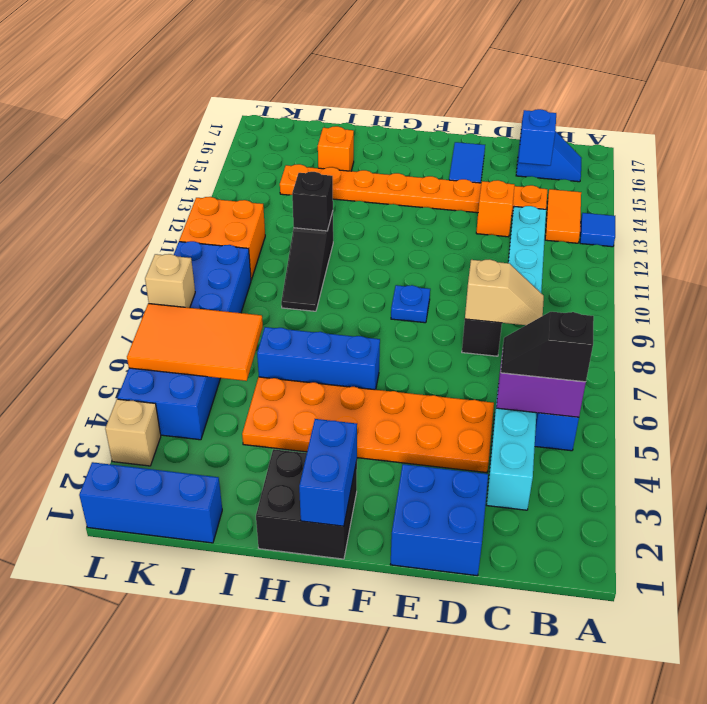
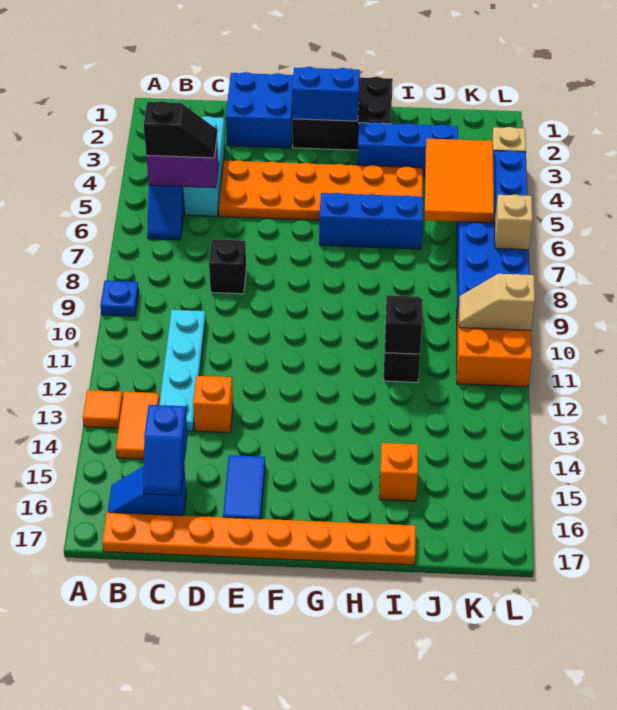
blue 1x1 tile [580,213,615,247] -> orange 1x1 tile [83,390,123,428]
tan 1x2 slope [465,259,544,325] -> tan 1x2 slope moved to [459,274,535,330]
orange 1x8 plate [280,164,547,216] -> orange 1x8 plate moved to [102,512,416,565]
blue 1x1 plate [391,285,430,323] -> blue 1x1 plate moved to [100,281,139,316]
black 2x2 brick [256,449,357,559] -> black 2x3 brick [292,77,393,150]
blue 1x2 brick [299,419,357,526] -> blue 1x2 brick turned to [292,67,359,121]
blue 1x3 brick [79,462,222,543] -> blue 1x3 brick moved to [358,122,458,176]
orange 2x3 tile [127,303,263,381] -> orange 2x3 tile turned to [424,139,494,223]

